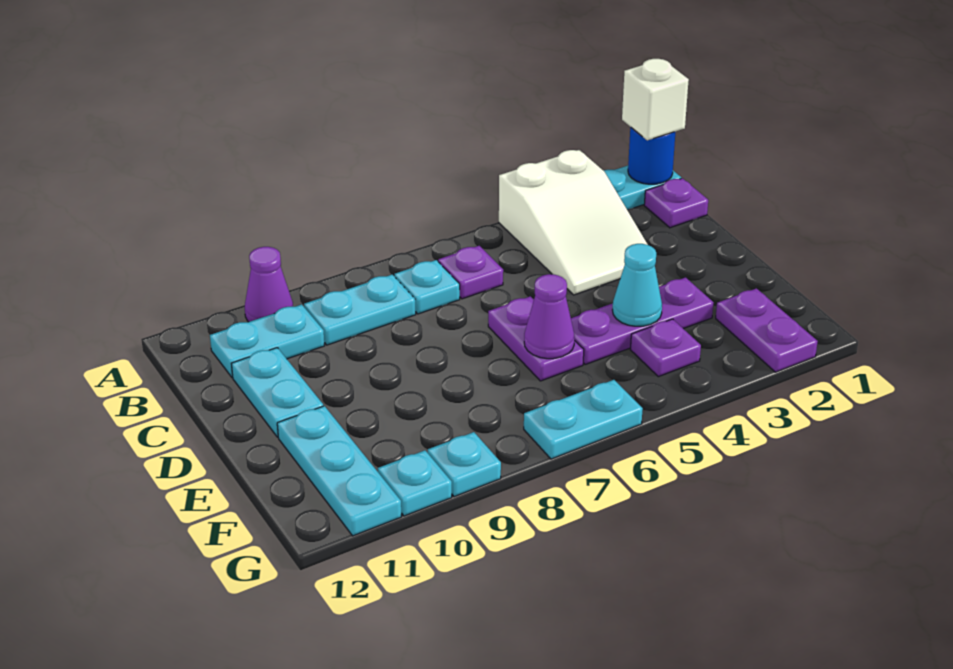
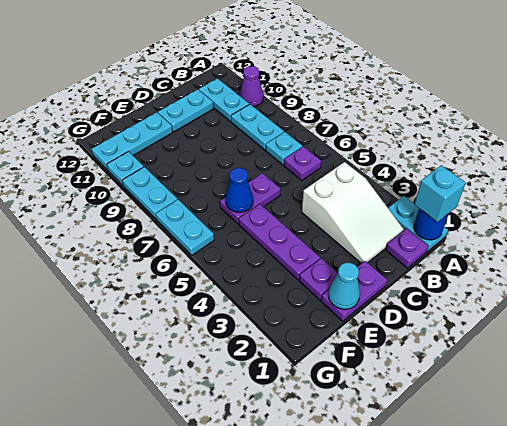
white 1x1 brick [622,59,689,140] -> cyan 1x1 brick [414,165,466,222]
white 2x3 slope [499,150,648,295] -> white 2x3 slope turned to [302,162,404,264]
cyan 1x1 cone [613,244,662,326] -> cyan 1x1 cone moved to [329,263,360,309]
purple 1x1 cone [524,274,575,359] -> blue 1x1 cone [226,168,253,212]
purple 1x2 plate [716,288,818,372] -> purple 1x2 plate moved to [321,261,387,321]
purple 1x1 plate [630,319,701,377] -> purple 1x1 plate moved to [299,258,338,300]
cyan 1x1 plate [428,432,501,497] -> cyan 1x2 plate [122,167,177,219]

